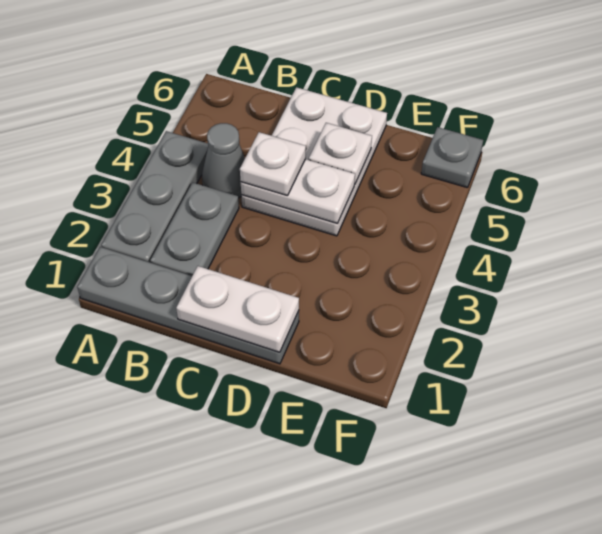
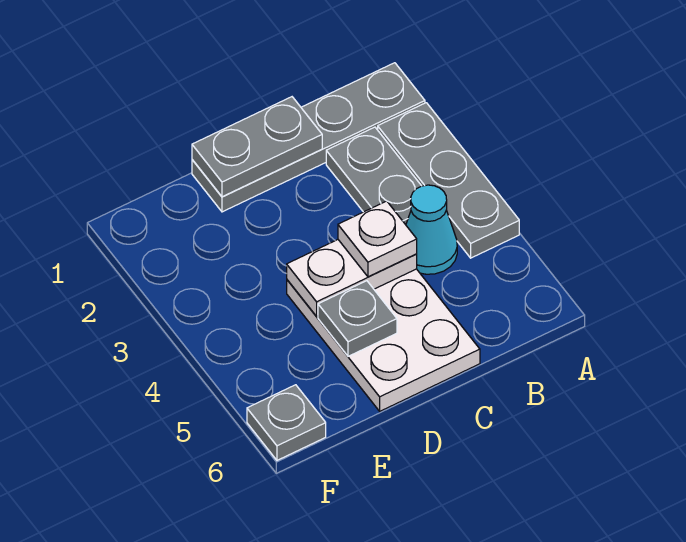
grey 1x1 cone [202,123,245,198] -> cyan 1x1 cone [406,185,457,274]
white 1x2 plate [176,266,299,352] -> grey 1x2 plate [192,97,322,197]
white 1x1 plate [309,123,372,184] -> grey 1x1 plate [318,281,397,356]

